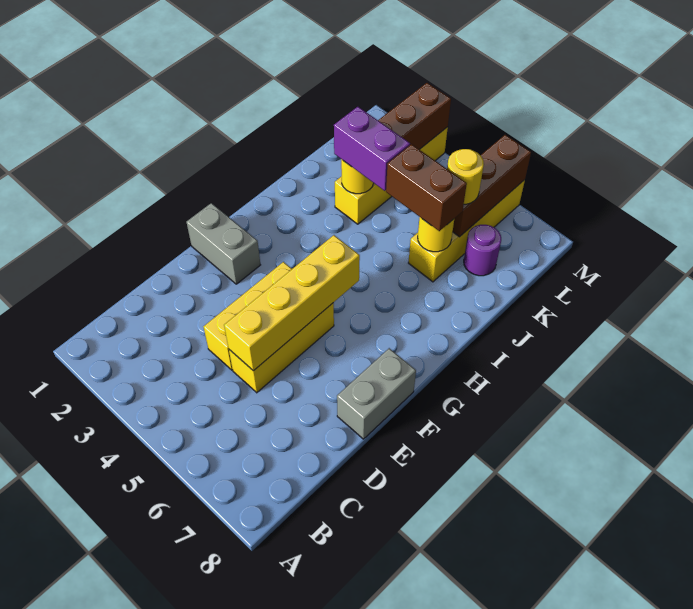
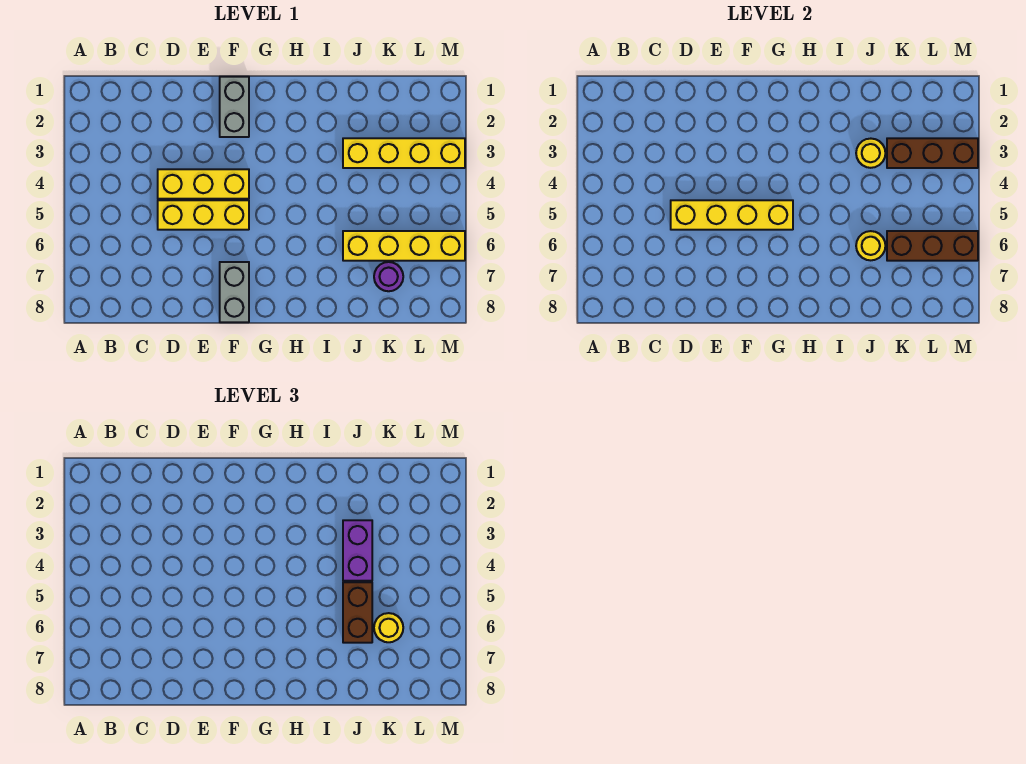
grey 1x2 brick [337,348,416,439] -> grey 1x2 brick turned to [220,262,249,322]

